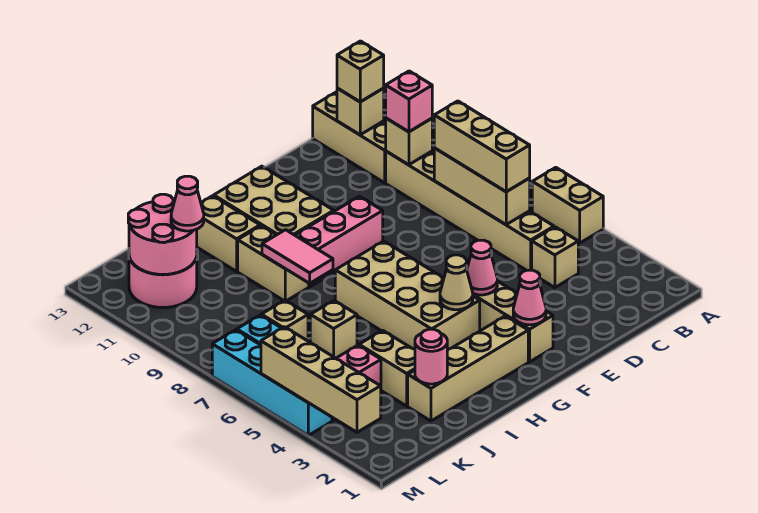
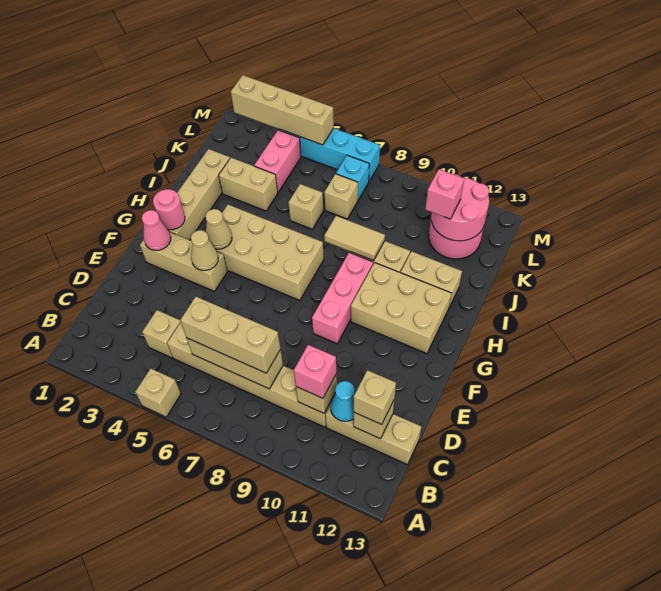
tan 1x2 brick [532,167,603,243] -> tan 1x1 brick [135,368,181,417]
none -> cyan 1x1 cone [331,381,355,421]
pink 1x1 cone [467,240,497,295] -> tan 1x1 cone [191,230,218,271]
pink 1x2 tile [262,230,333,283] -> tan 1x2 tile [324,216,385,261]
pink 1x1 round brick [415,329,447,384] -> pink 1x1 round brick moved to [153,189,185,230]
pink 1x1 cone [171,176,204,231] -> pink 1x1 brick [425,169,464,219]

